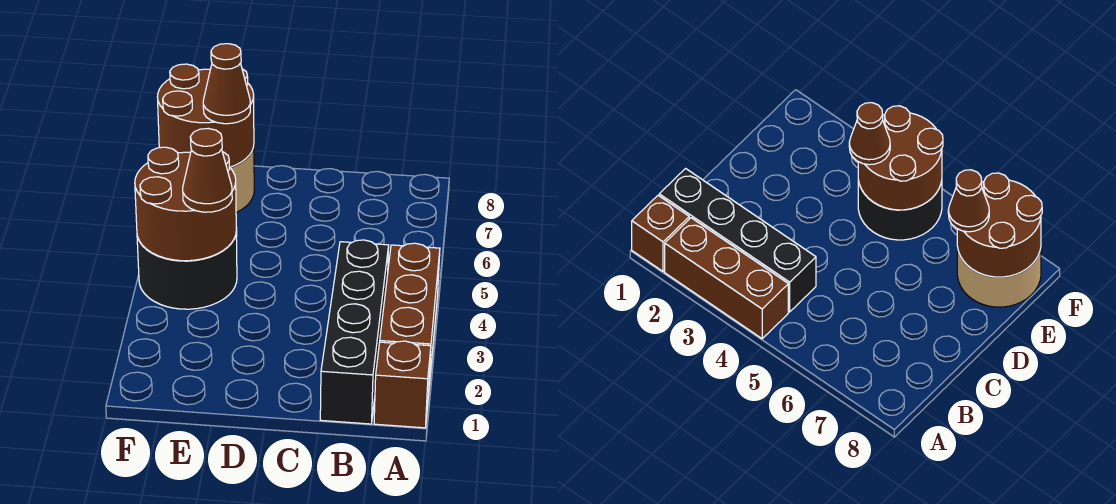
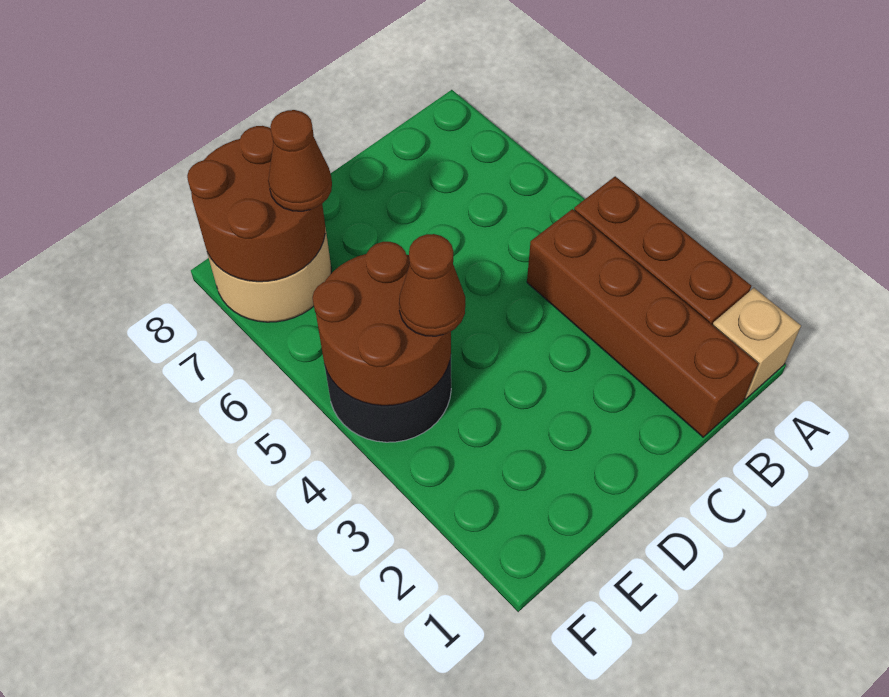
brown 1x1 brick [374,341,431,428] -> tan 1x1 brick [713,288,801,399]
black 1x4 brick [320,240,389,424] -> brown 1x4 brick [527,209,758,437]

